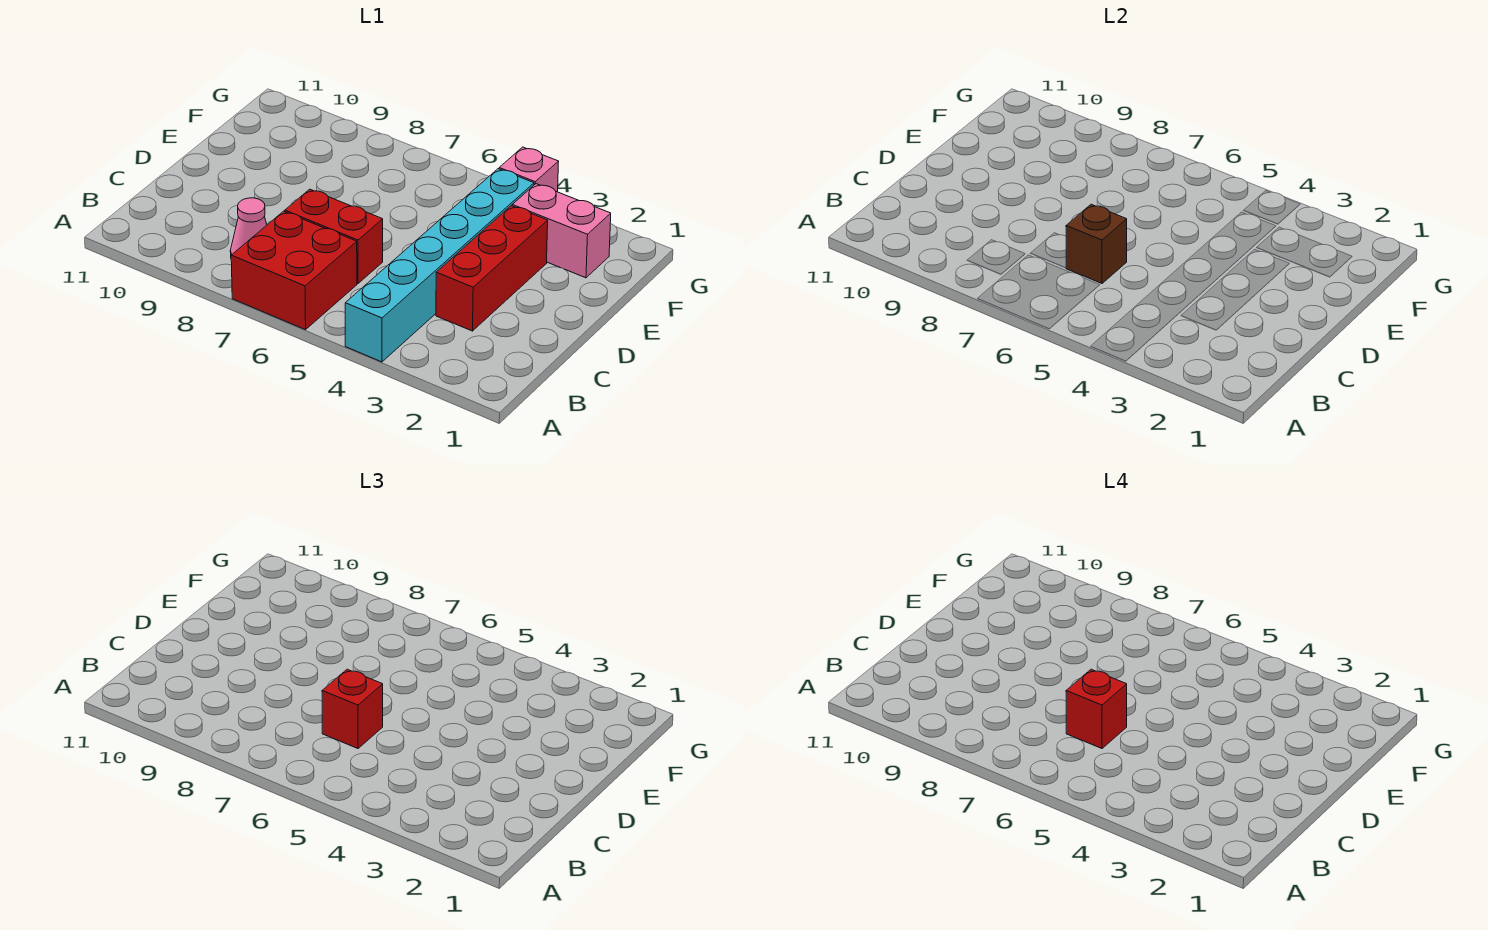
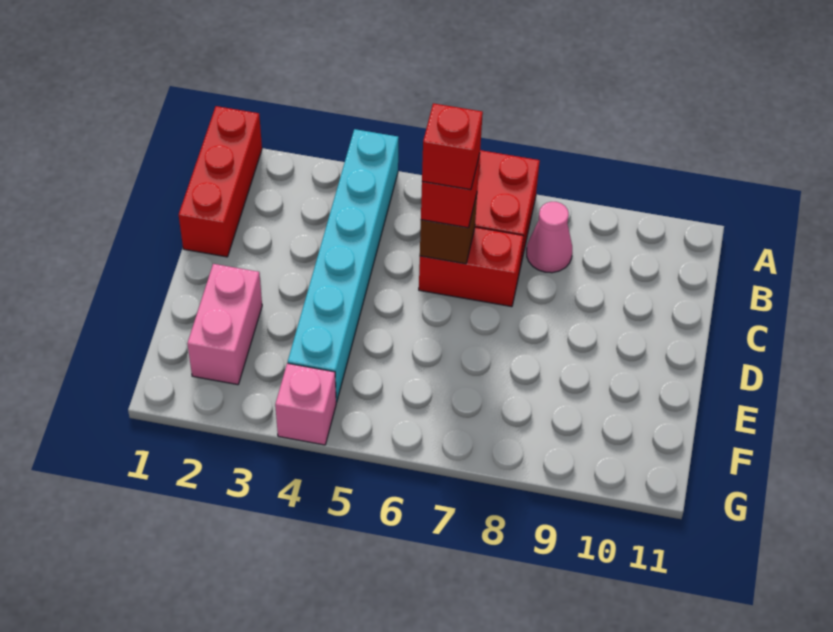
red 1x3 brick [436,206,548,331] -> red 1x3 brick moved to [179,106,262,257]
pink 1x2 brick [512,184,611,278] -> pink 1x2 brick turned to [187,264,262,385]

